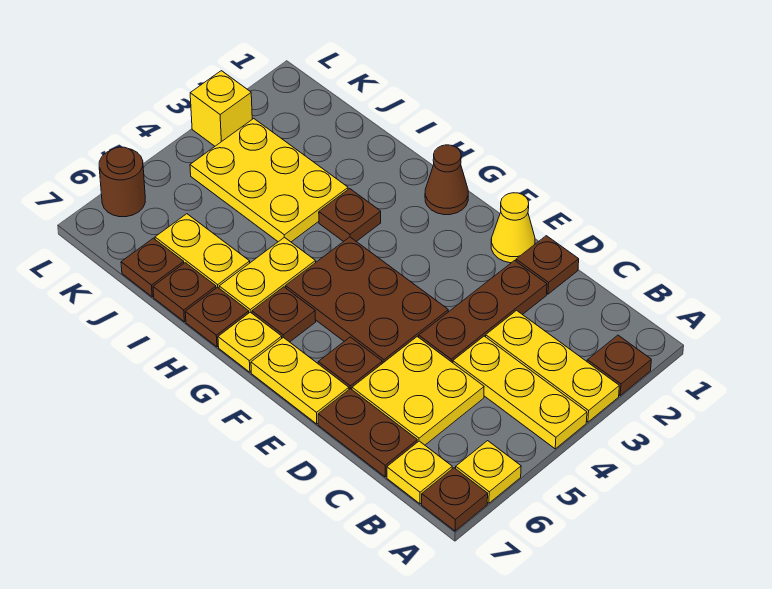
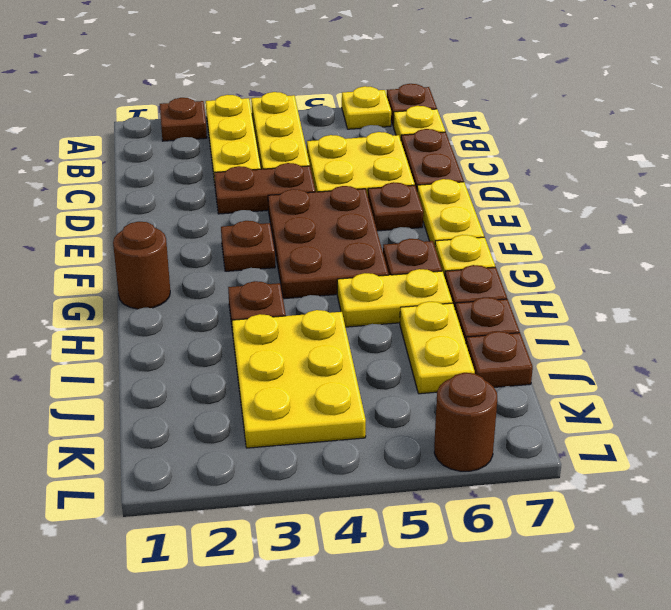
brown 1x1 plate [516,236,579,294] -> brown 1x1 plate moved to [221,221,275,271]
brown 1x3 plate [419,261,547,363] -> brown 1x2 plate [214,163,315,214]
yellow 1x1 cone [491,193,535,263] -> none
brown 1x1 cone [425,145,468,215] -> brown 1x1 round brick [113,222,170,309]
yellow 1x1 brick [190,71,252,146] -> none

